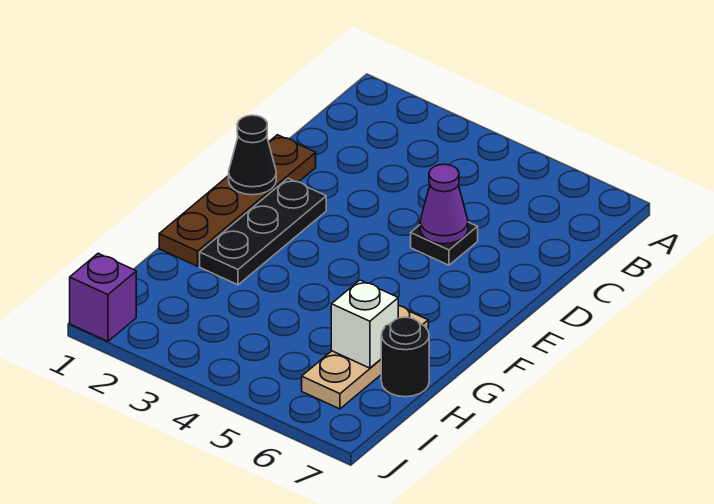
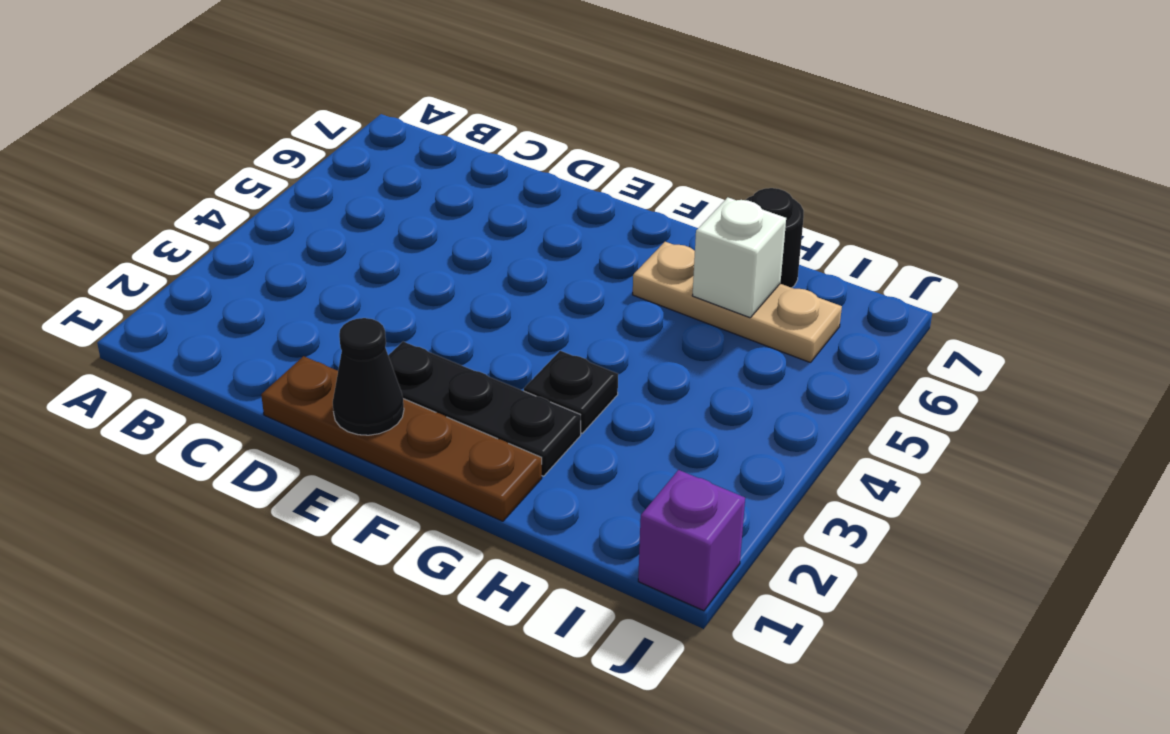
black 1x1 plate [411,222,478,265] -> black 1x1 plate moved to [524,351,618,433]
purple 1x1 cone [420,164,468,244] -> none

